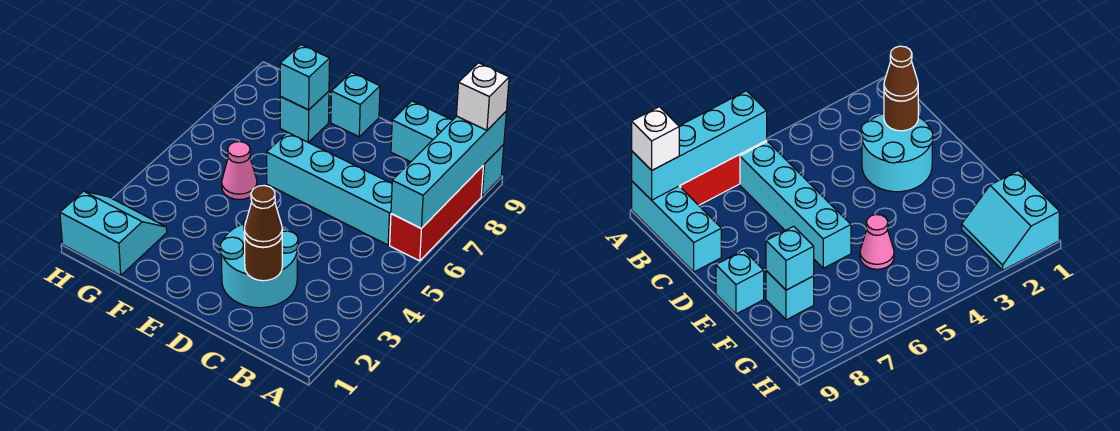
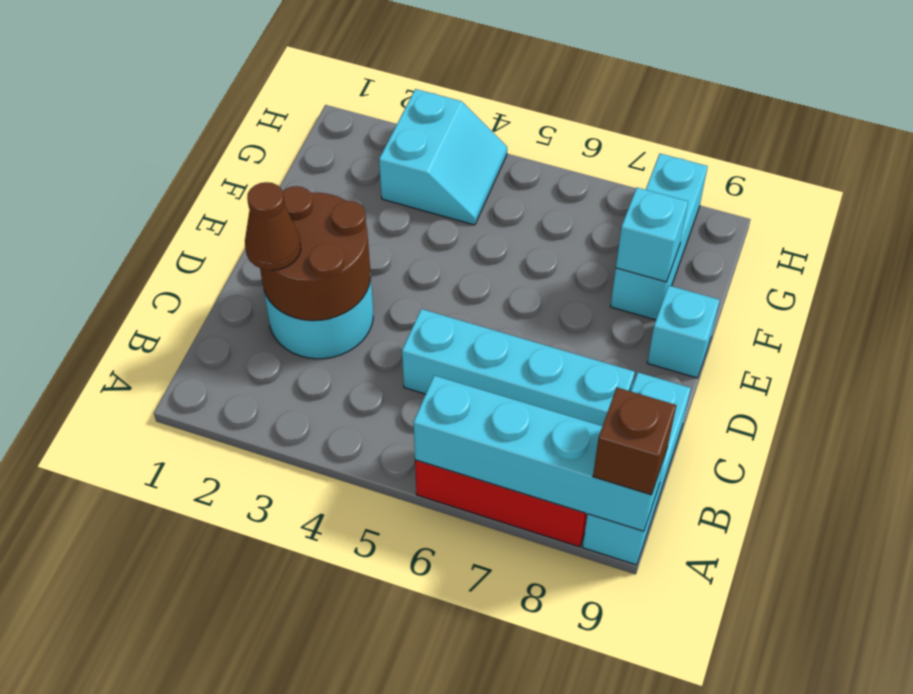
white 1x1 brick [457,63,509,130] -> brown 1x1 brick [593,388,676,495]
cyan 1x4 brick [267,132,392,245] -> cyan 1x4 brick turned to [402,309,635,426]
brown 1x1 round brick [244,235,282,281] -> brown 2x2 round brick [260,186,371,321]
pink 1x1 cone [222,142,257,200] -> none
cyan 1x1 brick [280,91,329,142] -> cyan 1x3 brick [610,154,708,320]
cyan 2x2 slope [60,191,167,275] -> cyan 2x2 slope moved to [379,89,507,225]

